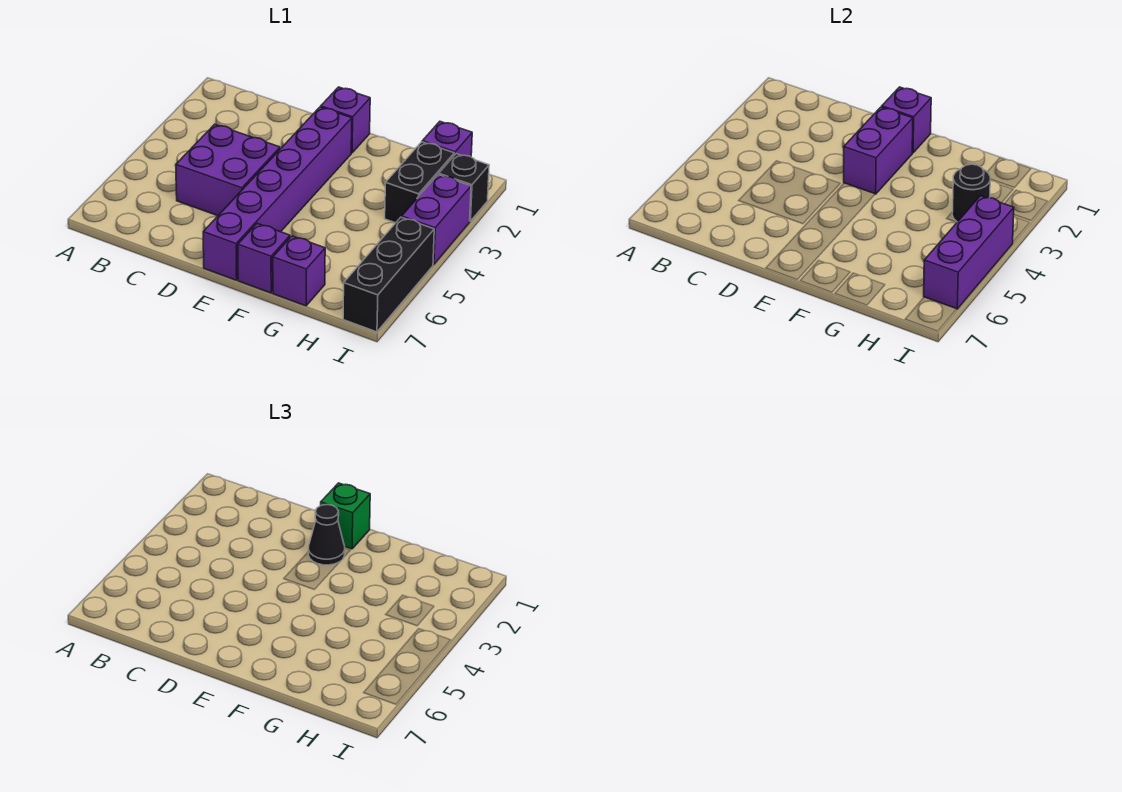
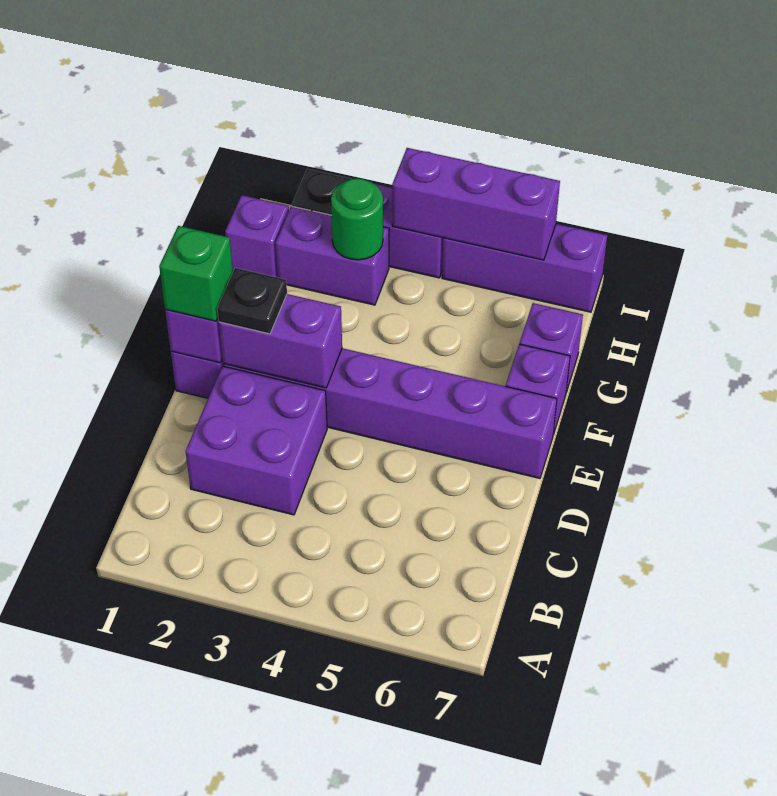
purple 2x2 brick [176,124,280,216] -> purple 2x2 brick moved to [186,366,327,515]
black 1x1 cone [308,505,345,565] -> black 1x1 plate [217,268,287,334]
black 1x2 brick [385,142,454,223] -> purple 1x2 brick [275,206,389,305]
black 1x1 round brick [952,164,990,222] -> green 1x1 round brick [331,178,383,260]
black 1x3 brick [343,217,434,332] -> purple 1x3 brick [442,224,607,312]

